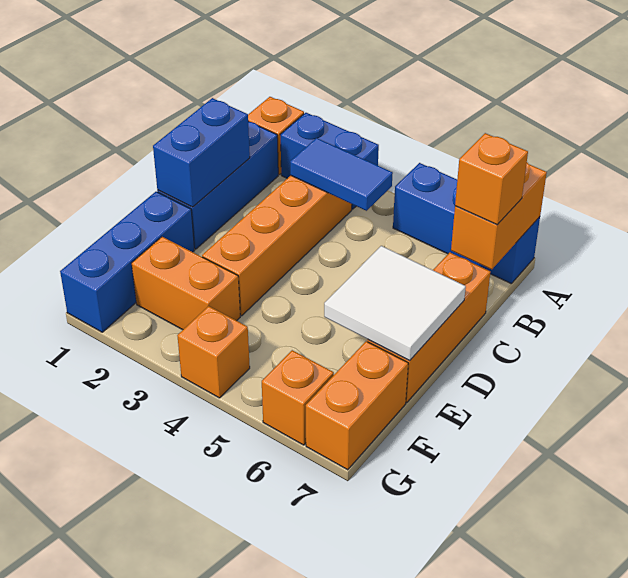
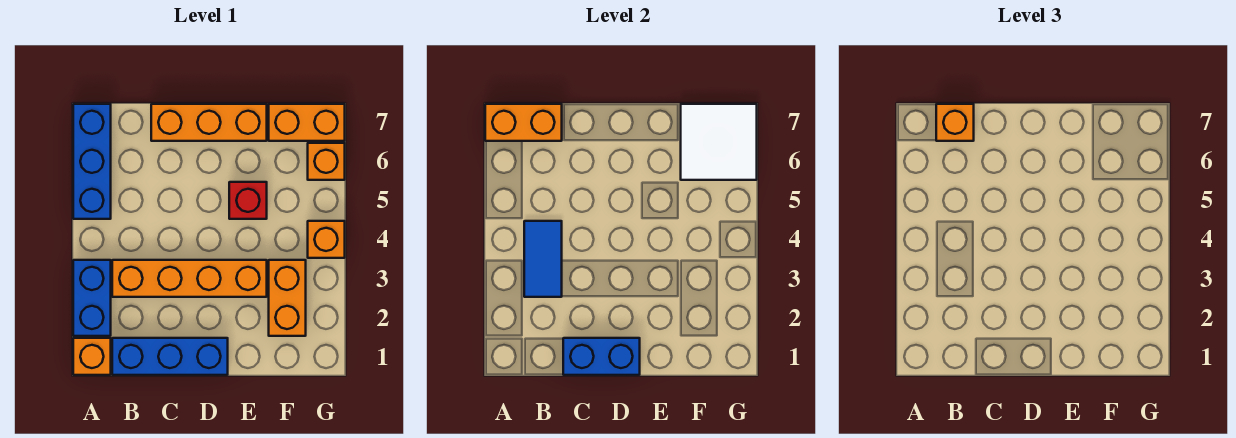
white 2x2 tile [324,246,466,360] -> white 2x2 tile moved to [681,104,757,180]
blue 1x3 brick [60,192,194,332] -> none
none -> red 1x1 brick [229,182,267,219]

